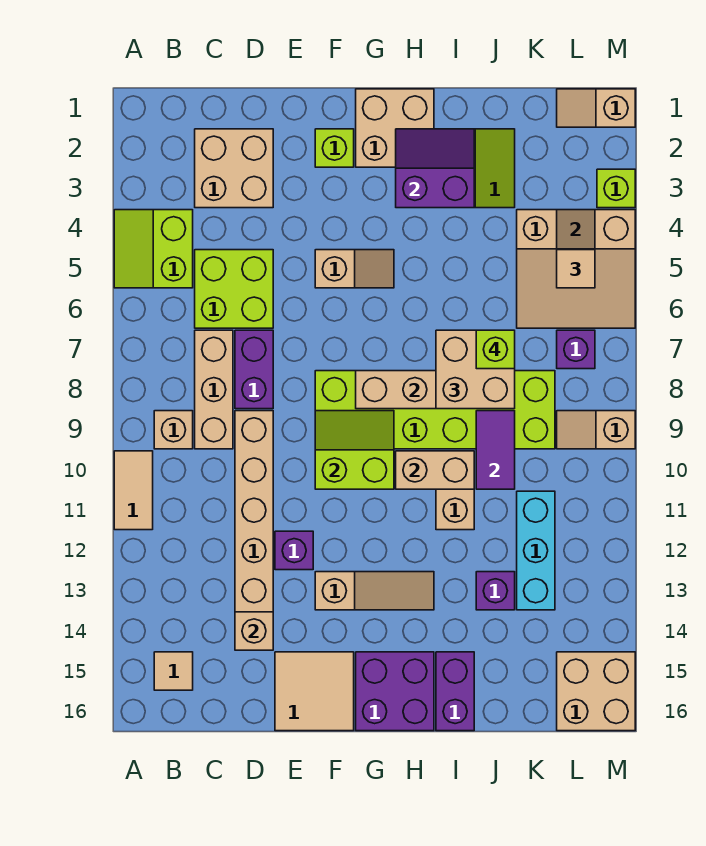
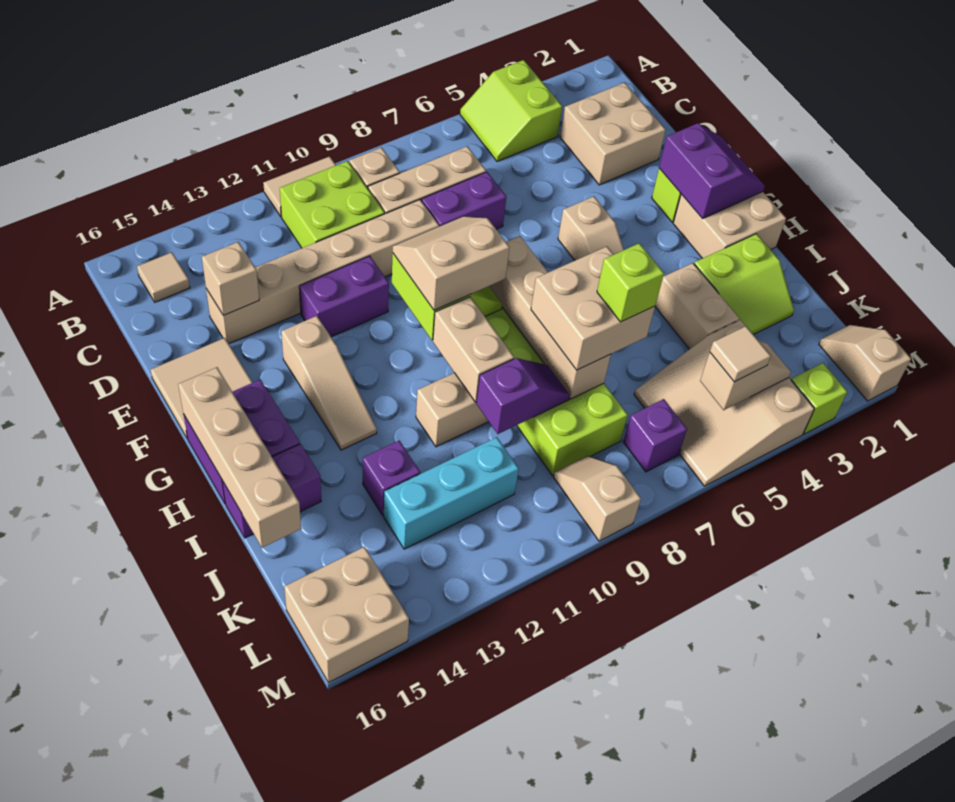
lime 2x2 slope [114,210,193,288] -> lime 2x2 slope turned to [460,60,562,162]
lime 2x2 brick [195,250,273,328] -> lime 2x2 brick moved to [280,161,385,248]
purple 1x1 brick [275,531,313,570] -> purple 1x2 brick [299,256,389,337]
none -> tan 2x2 slope [393,216,510,310]
none -> tan 1x4 brick [178,367,301,548]
purple 2x2 slope [396,129,474,208] -> purple 2x2 slope moved to [659,123,765,219]
none -> tan 1x2 brick [655,263,739,349]
purple 1x2 tile [476,411,515,489] -> purple 1x2 slope [476,358,570,434]

